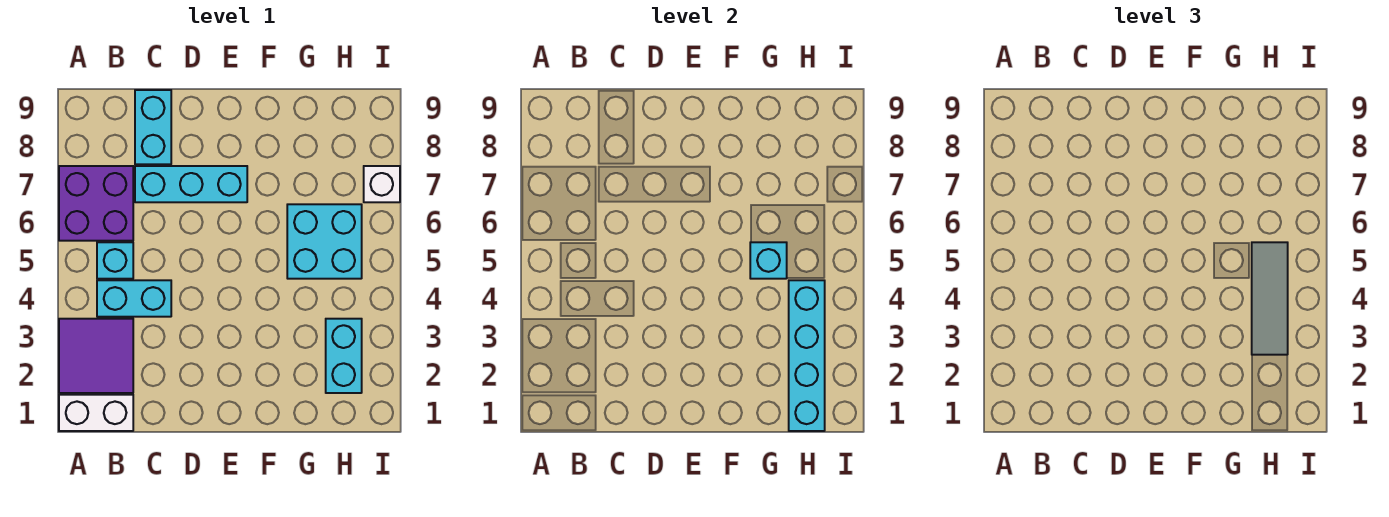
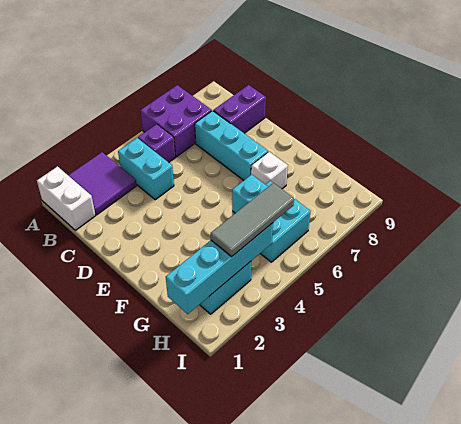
cyan 1x1 brick [97,242,133,279] -> purple 1x1 brick [138,124,175,162]
cyan 1x2 brick [135,90,171,164] -> purple 1x2 brick [213,85,266,133]
white 1x1 brick [364,166,400,202] -> white 1x1 brick moved to [251,152,288,189]

